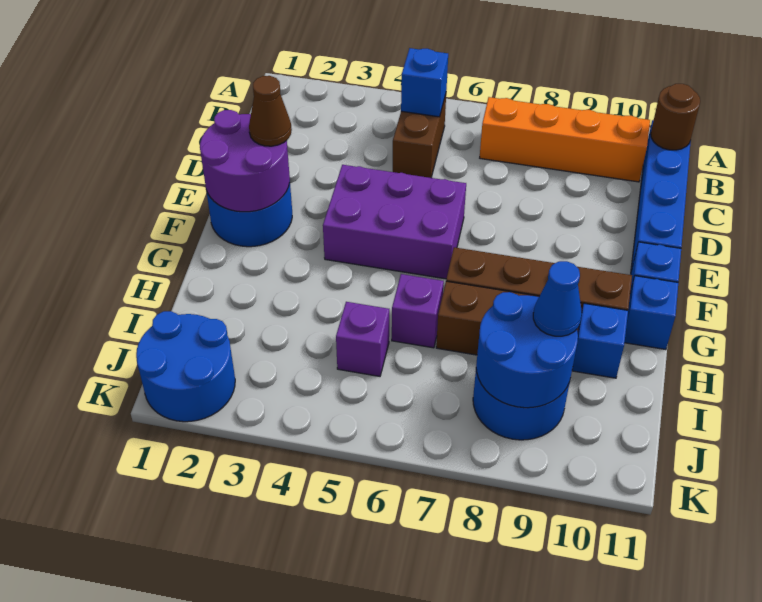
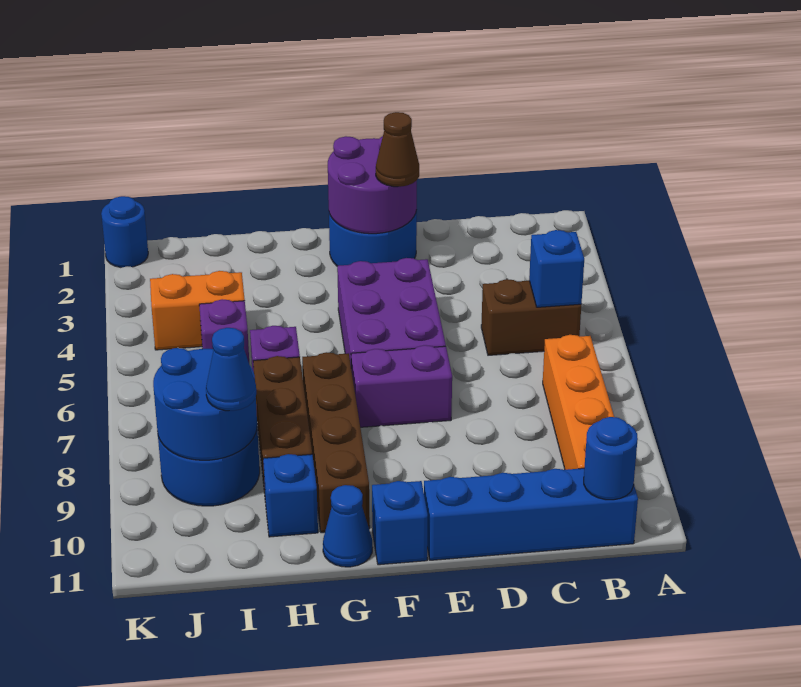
brown 1x1 round brick [651,84,700,150] -> blue 1x1 round brick [584,417,638,500]
none -> purple 1x2 brick [351,345,452,427]
blue 1x1 brick [625,276,678,350] -> blue 1x1 cone [323,485,372,567]
none -> orange 1x2 brick [150,271,245,350]
blue 2x2 round brick [136,311,235,422] -> blue 1x1 round brick [101,196,148,268]

